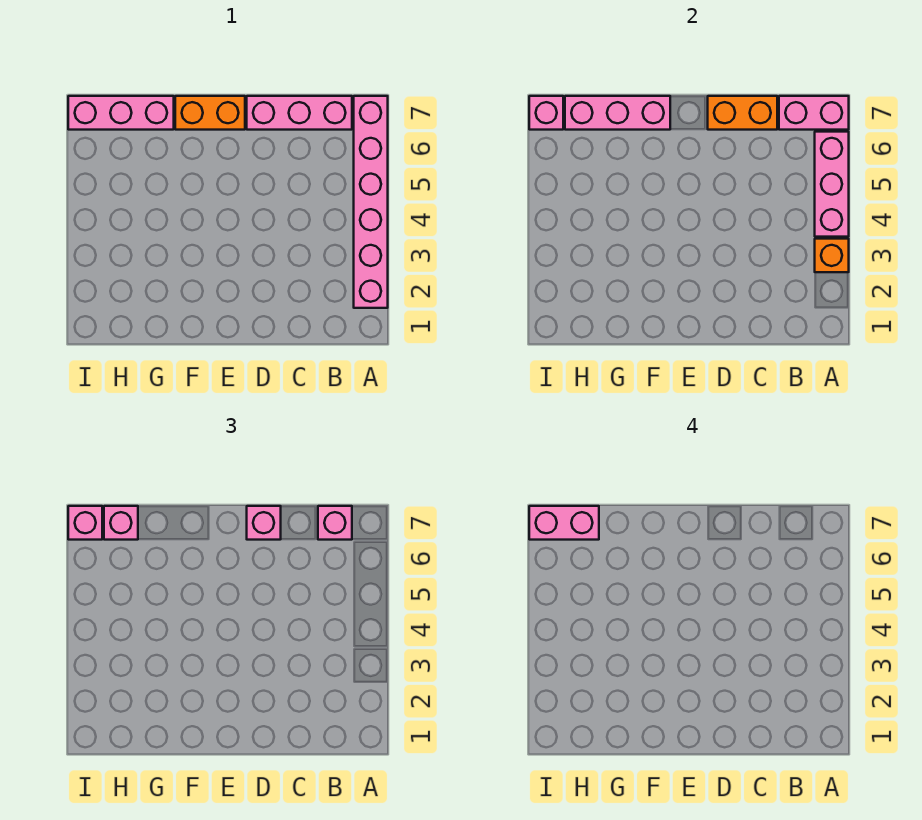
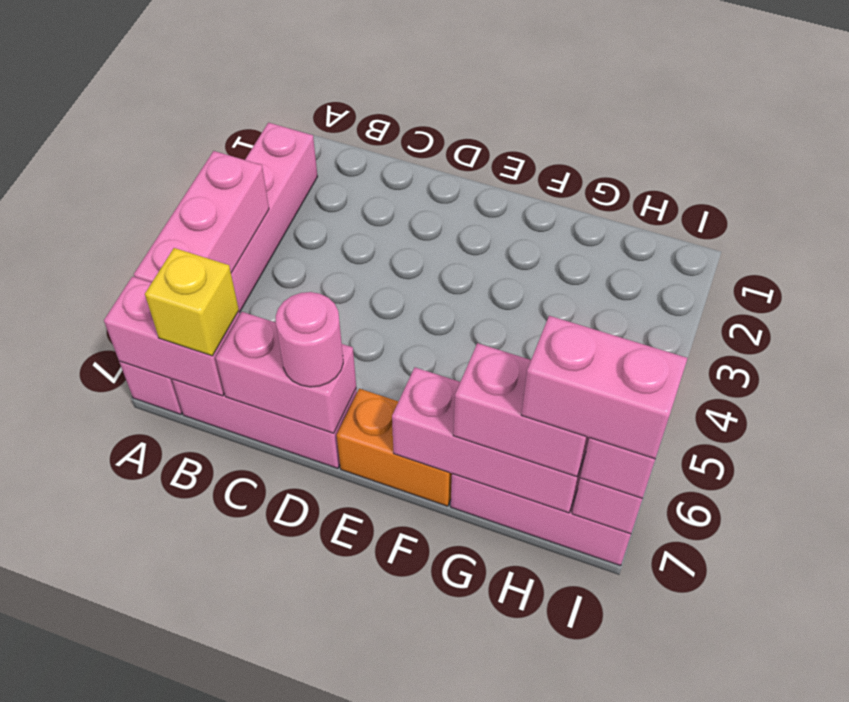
orange 1x1 brick [815,239,849,272] -> none
pink 1x1 brick [318,506,352,540] -> yellow 1x1 brick [145,248,239,356]
orange 1x2 brick [708,96,777,130] -> pink 1x2 brick [216,312,356,433]
pink 1x1 brick [247,506,281,540] -> pink 1x1 round brick [276,292,343,387]
pink 1x1 brick [104,506,138,540] -> pink 1x2 brick [453,343,589,477]

